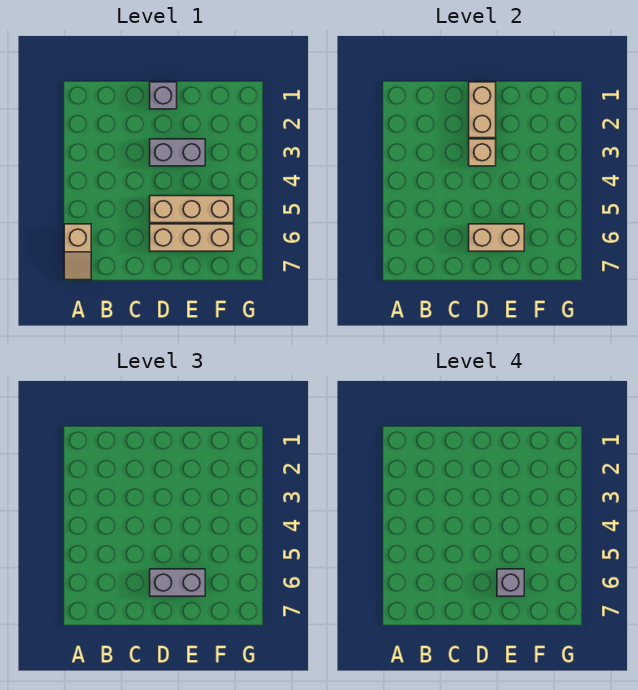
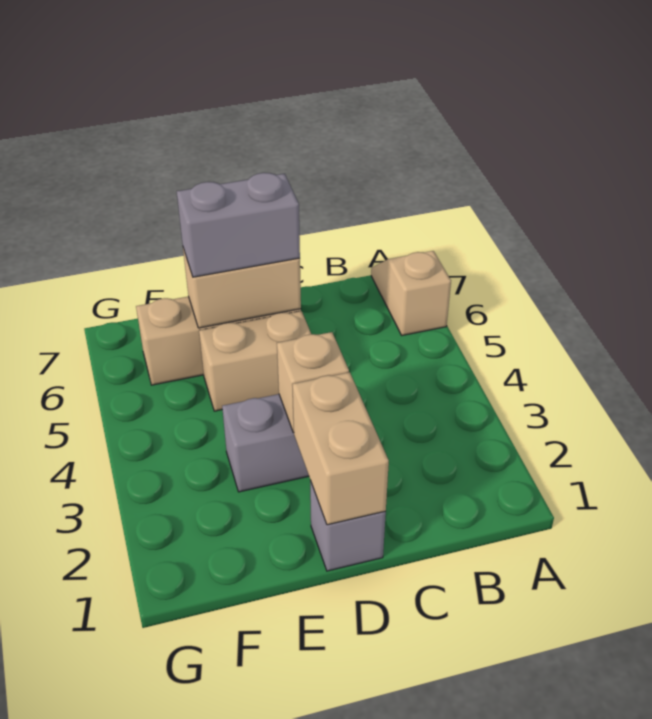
tan 1x3 brick [150,196,234,223] -> tan 1x2 brick [199,311,311,411]
grey 1x1 brick [497,569,524,596] -> none

